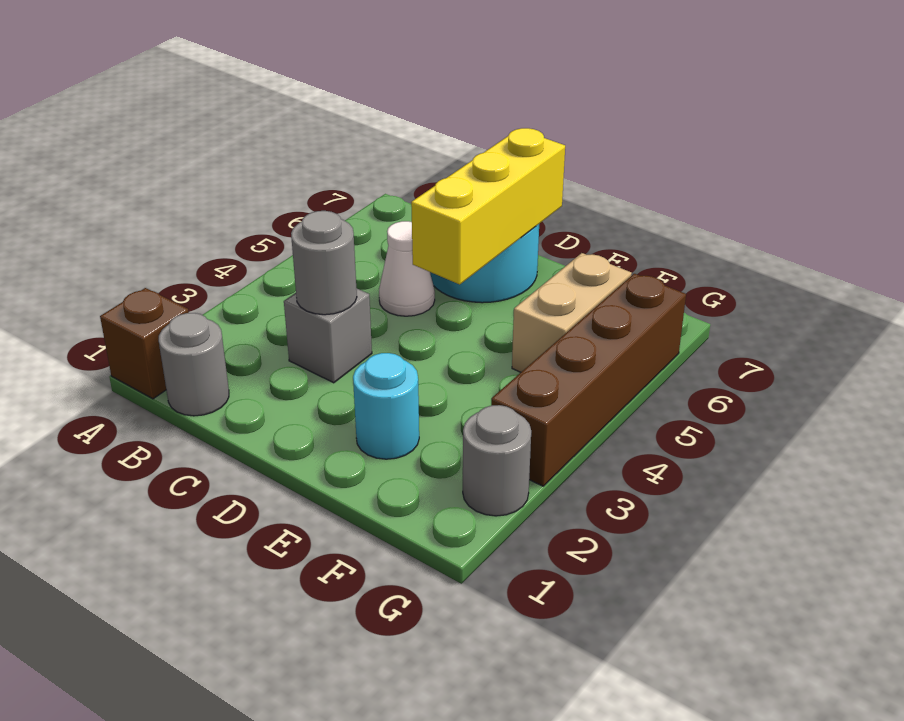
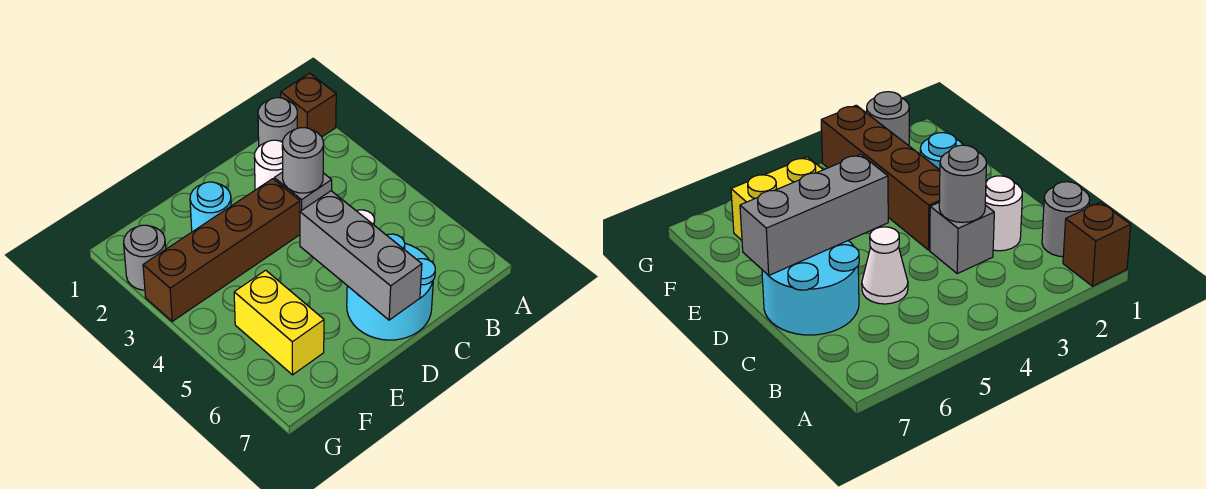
none -> white 1x1 round brick [254,140,283,190]
yellow 1x3 brick [411,128,565,284] -> grey 1x3 brick [300,191,422,320]
tan 1x2 brick [512,253,632,372] -> yellow 1x2 brick [234,270,324,375]
brown 1x4 brick [491,274,686,486] -> brown 1x4 brick turned to [143,179,300,321]

